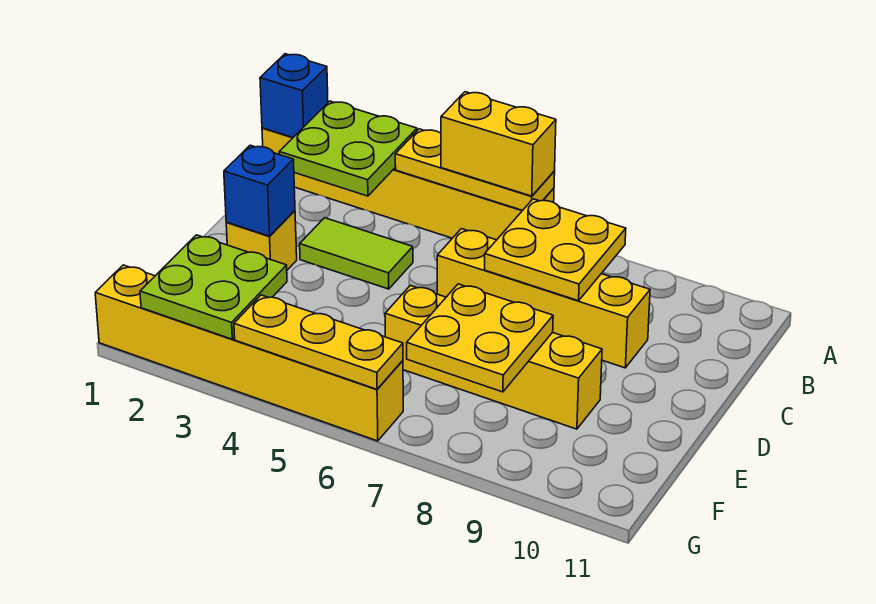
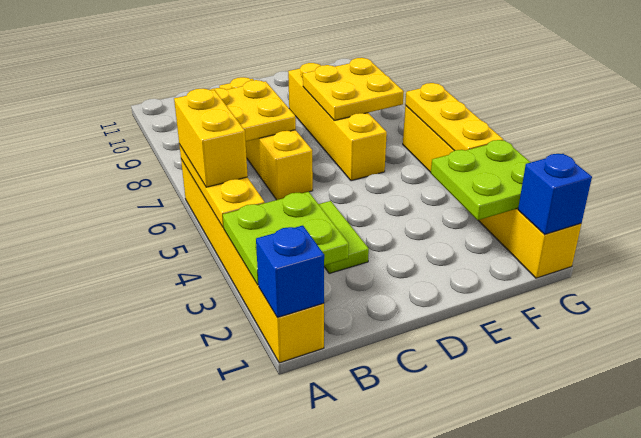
yellow 1x1 brick [226,211,297,270] -> none
blue 1x1 brick [224,145,295,236] -> blue 1x1 brick moved to [518,154,592,234]

